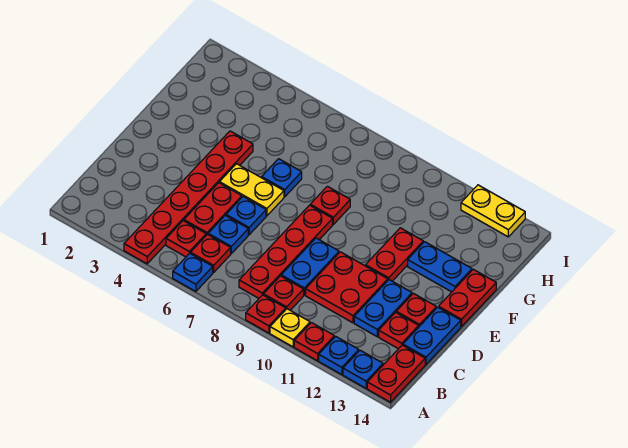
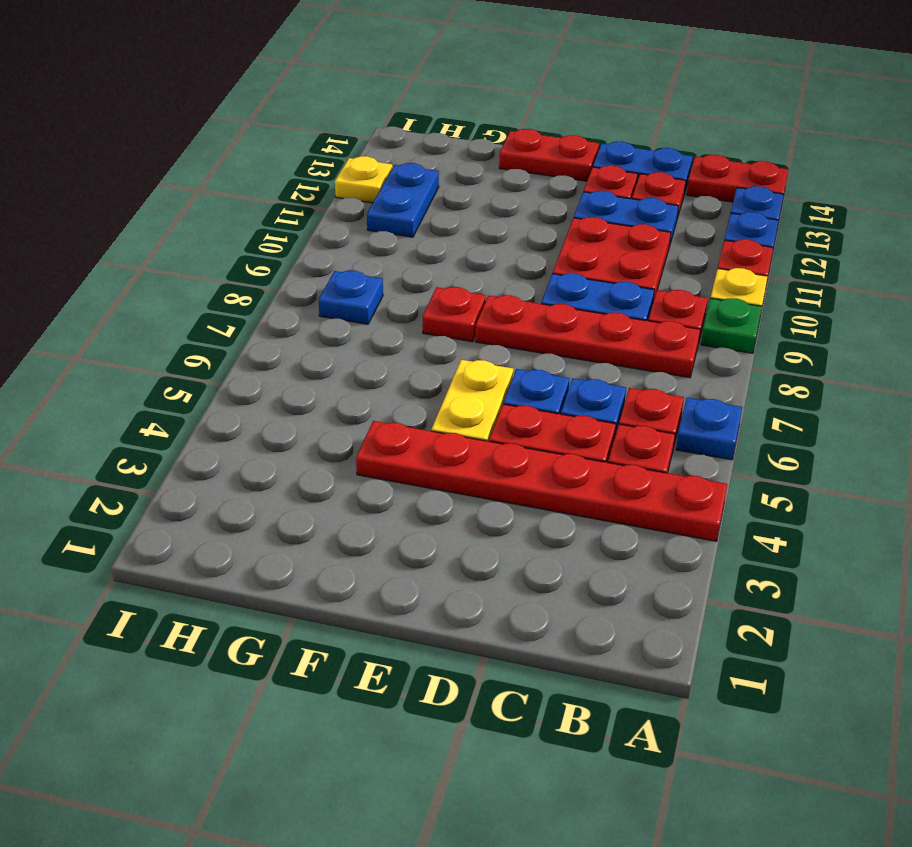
red 1x1 plate [246,295,286,333] -> green 1x1 plate [701,298,762,353]
red 1x2 plate [366,228,423,281] -> none
blue 1x1 plate [262,159,302,197] -> blue 1x1 plate moved to [318,271,383,324]
blue 1x2 plate [408,242,472,292] -> blue 1x2 plate moved to [367,163,439,237]
yellow 1x2 plate [461,185,525,237] -> yellow 1x1 plate [335,156,393,203]

